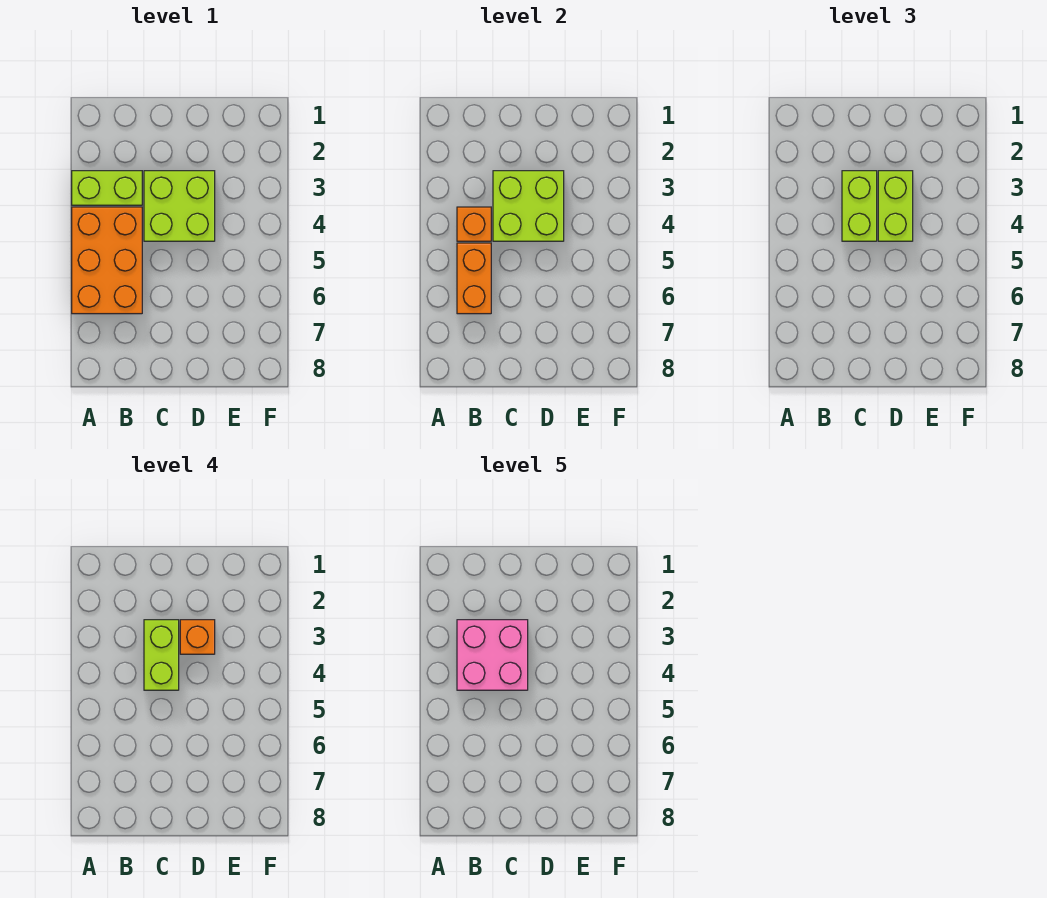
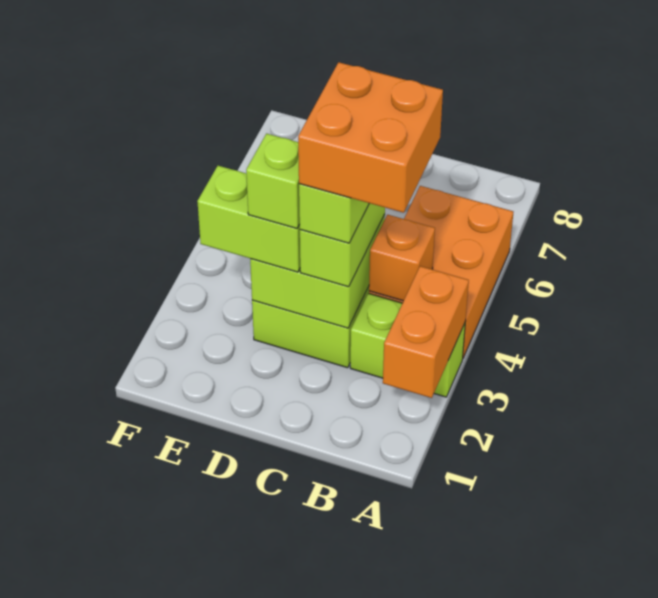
pink 2x2 brick [457,620,528,690] -> orange 2x2 brick [298,62,443,213]
orange 1x2 brick [457,243,491,314] -> orange 1x2 brick moved to [383,266,469,398]
lime 1x2 brick [878,171,913,241] -> lime 1x2 brick turned to [197,166,300,272]
orange 1x1 brick [180,620,215,654] -> lime 1x1 brick [246,134,300,228]

